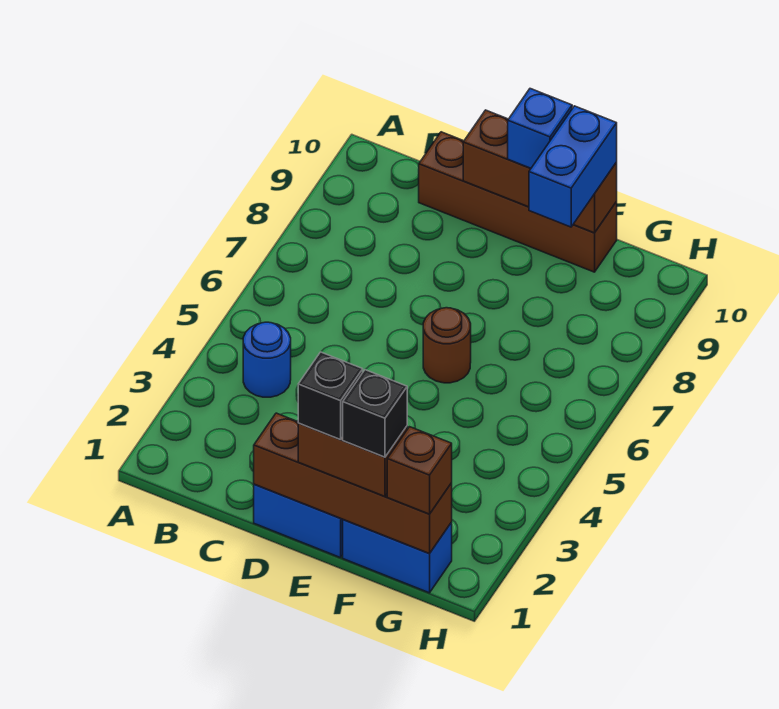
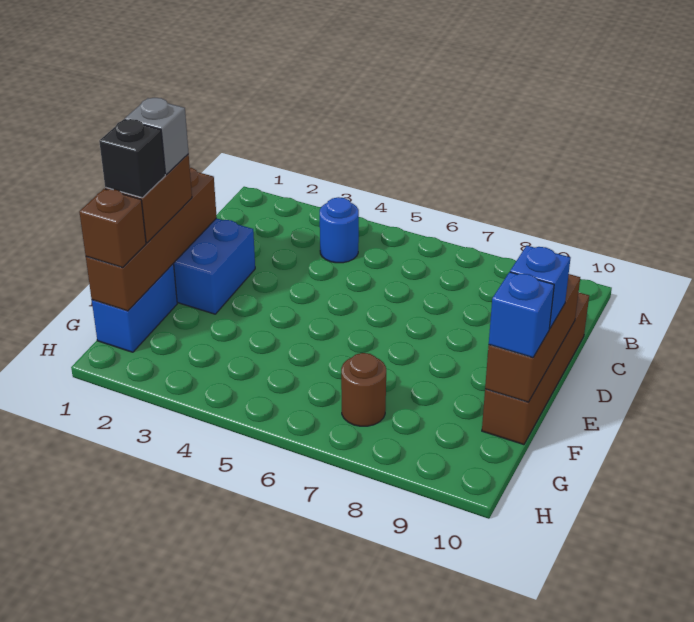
black 1x1 brick [298,352,363,440] -> grey 1x1 brick [125,98,189,175]
brown 1x1 round brick [423,308,471,383] -> brown 1x1 round brick moved to [341,353,386,426]
blue 1x2 brick [529,106,617,227] -> blue 1x1 brick [489,272,554,358]

